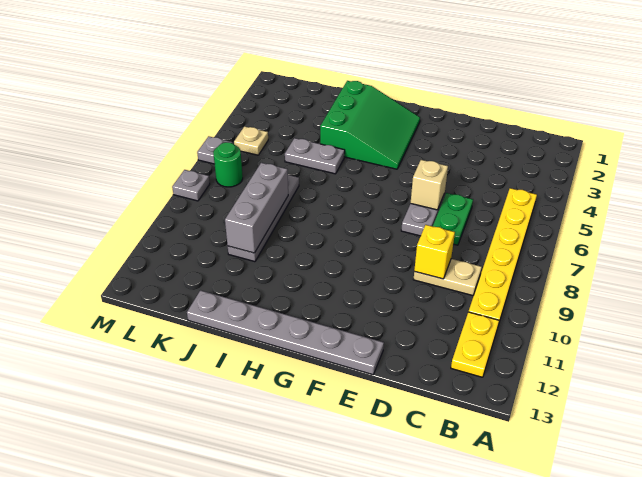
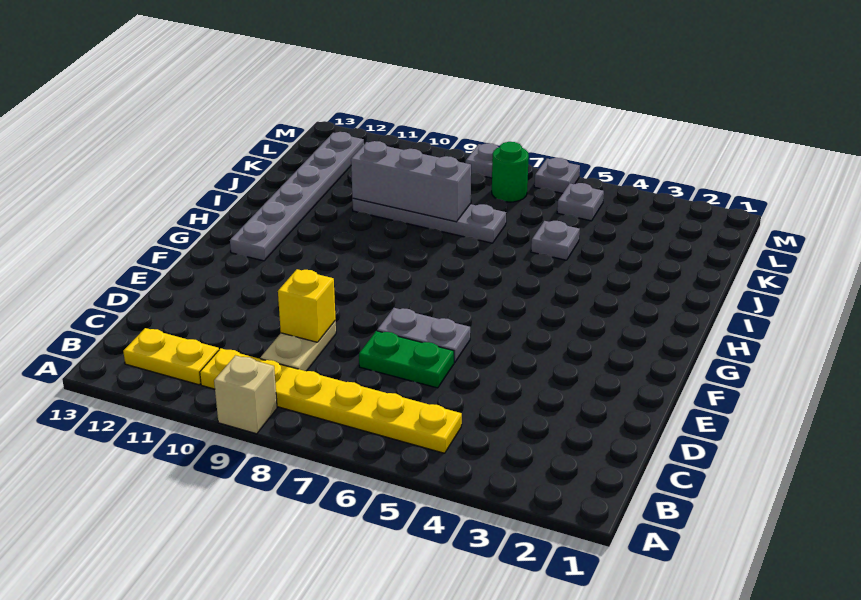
tan 1x1 brick [411,160,448,210] -> tan 1x1 brick moved to [214,356,277,434]
grey 1x6 plate [187,290,384,375] -> grey 1x6 plate moved to [230,132,364,261]
green 3x3 slope [320,81,420,169] -> none
grey 1x2 plate [285,138,345,174] -> grey 1x1 plate [531,221,580,260]
tan 1x1 plate [234,126,268,155] -> grey 1x1 plate [557,183,604,221]

